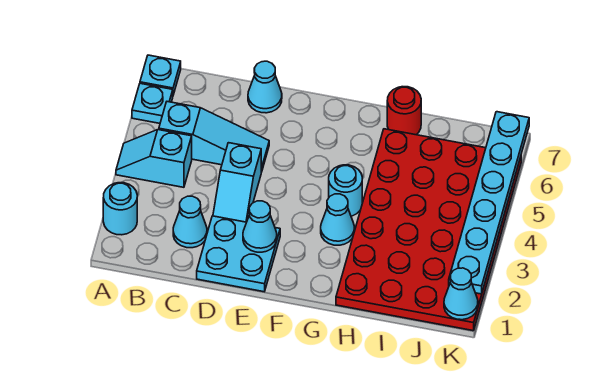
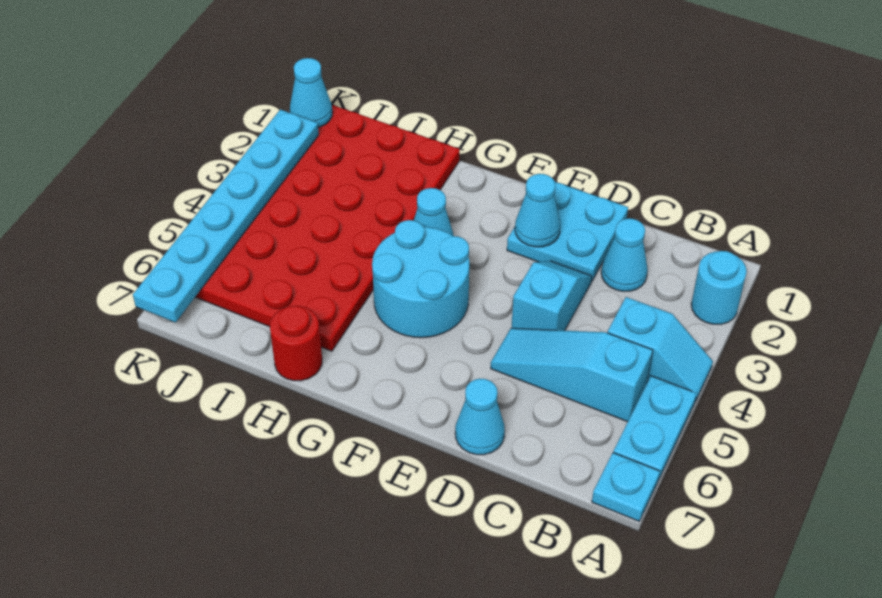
cyan 1x1 plate [132,83,173,123] -> cyan 1x2 plate [613,376,697,480]
cyan 1x1 round brick [329,165,362,216] -> cyan 2x2 round brick [372,220,469,338]

